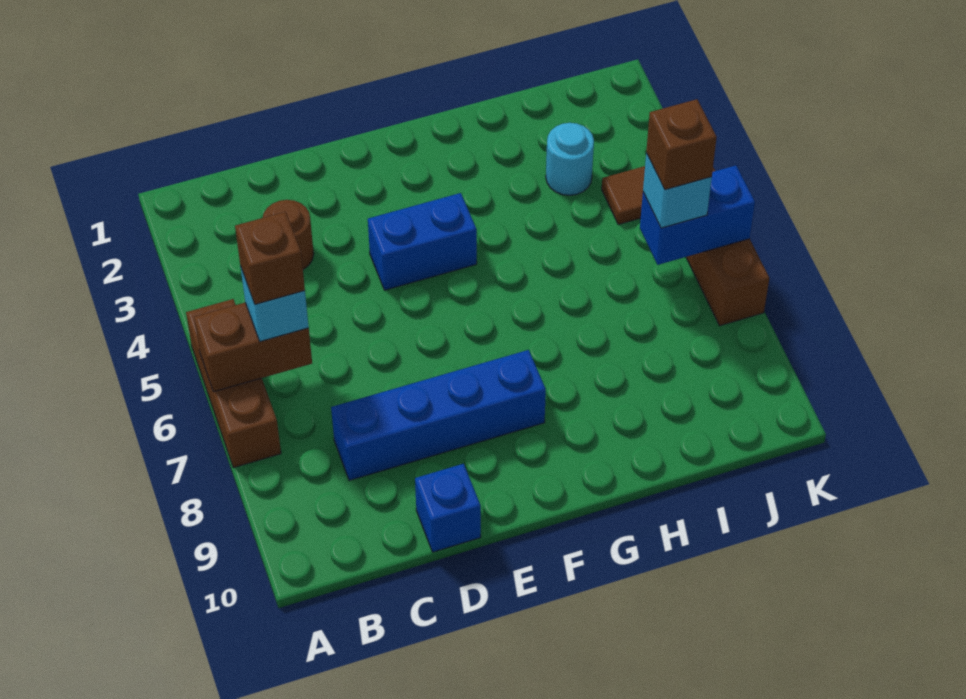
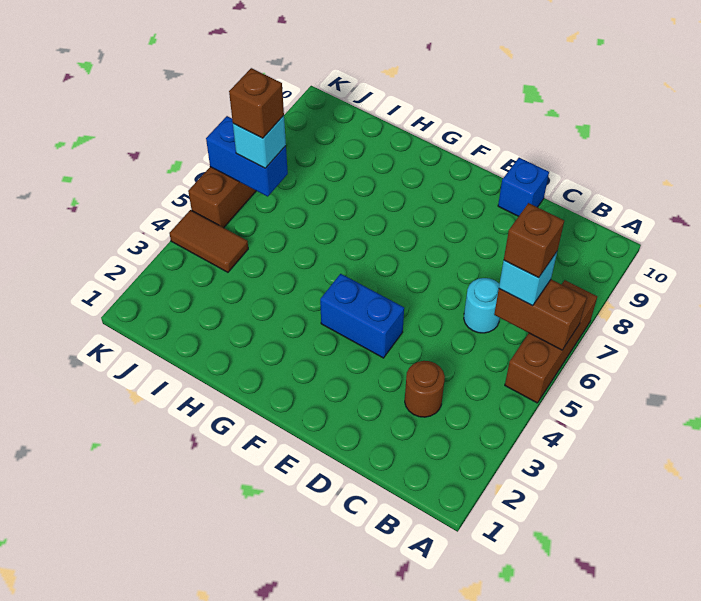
blue 1x4 brick [331,350,546,480] -> none
cyan 1x1 round brick [546,123,594,195] -> cyan 1x1 round brick moved to [464,278,500,333]

